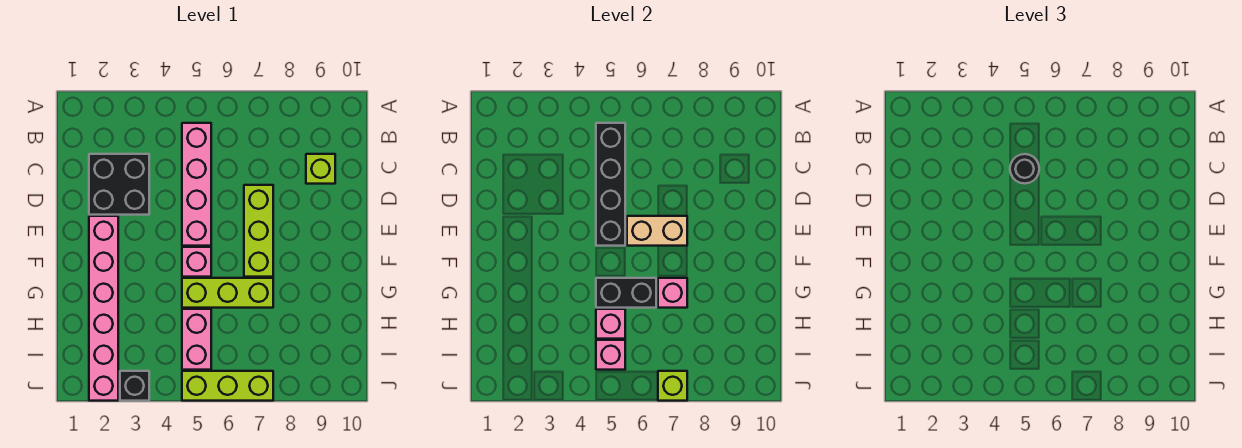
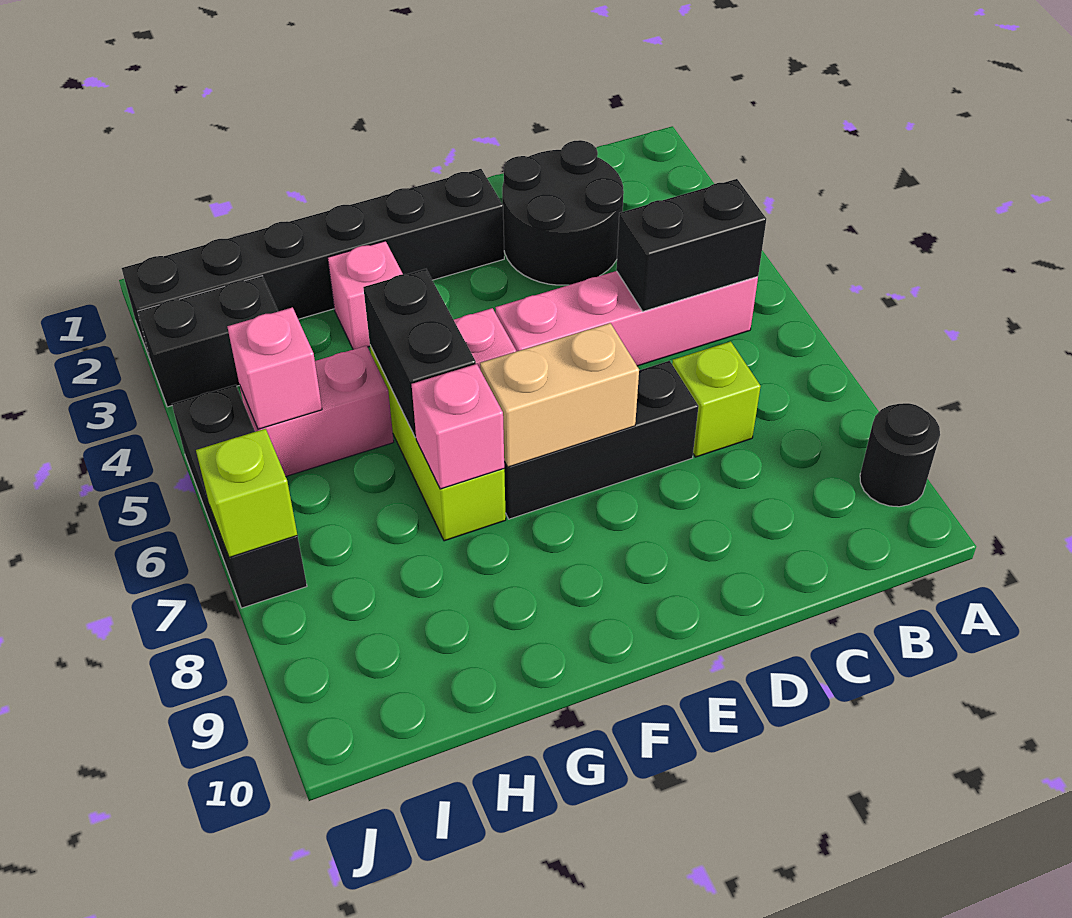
black 1x4 brick [596,123,625,246] -> black 1x2 brick [616,179,766,311]
black 2x2 brick [89,154,149,215] -> black 2x2 round brick [502,140,624,285]
black 1x1 round brick [1010,154,1039,184] -> black 1x1 round brick moved to [860,403,940,507]
lime 1x1 brick [306,154,335,184] -> lime 1x1 brick moved to [672,341,761,457]
lime 1x3 brick [244,185,273,277] -> black 1x3 brick [504,361,699,519]
pink 1x6 brick [89,216,118,401] -> black 1x6 brick [122,169,504,358]
tan 1x2 brick [627,216,687,246] -> tan 1x2 brick turned to [480,323,639,467]
pink 1x1 brick [596,309,625,339] -> pink 1x1 brick moved to [328,241,403,349]
black 1x1 brick [120,371,149,401] -> black 1x2 brick [137,276,278,407]
lime 1x3 brick [182,371,273,401] -> black 1x3 brick [172,385,307,608]

